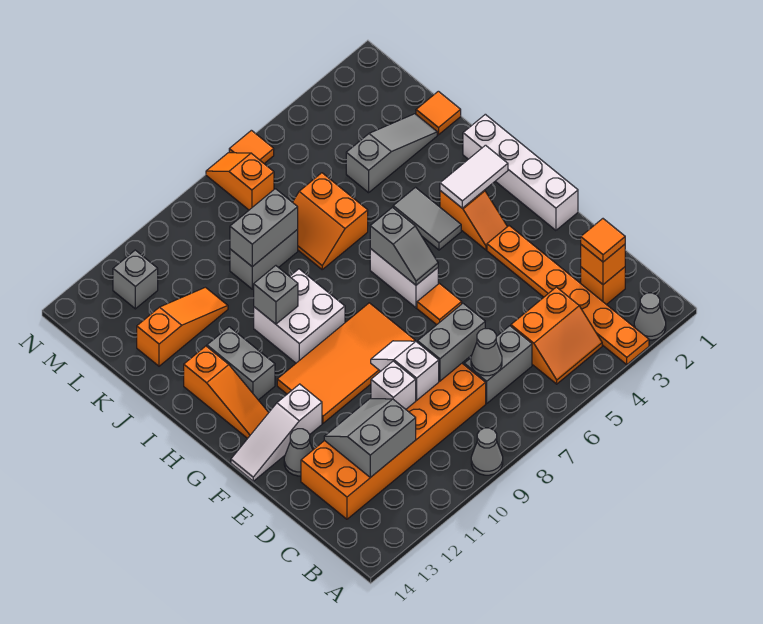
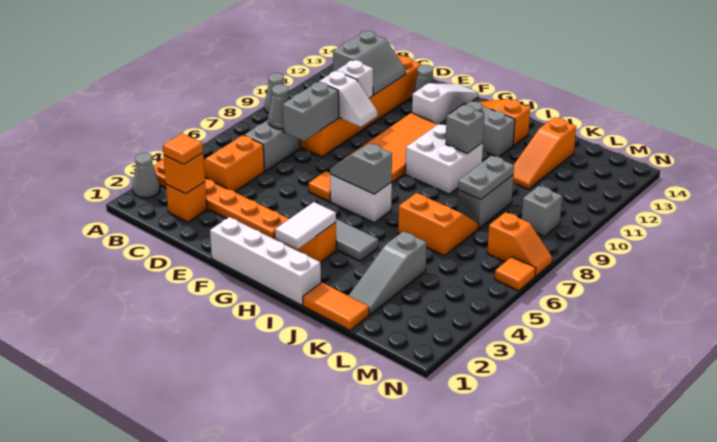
orange 1x1 tile [416,91,461,135] -> orange 1x2 tile [303,283,369,330]
grey 1x2 brick [230,189,298,267] -> grey 1x2 plate [458,156,514,200]
grey 1x1 brick [113,250,158,309] -> grey 1x1 brick moved to [522,186,562,236]

